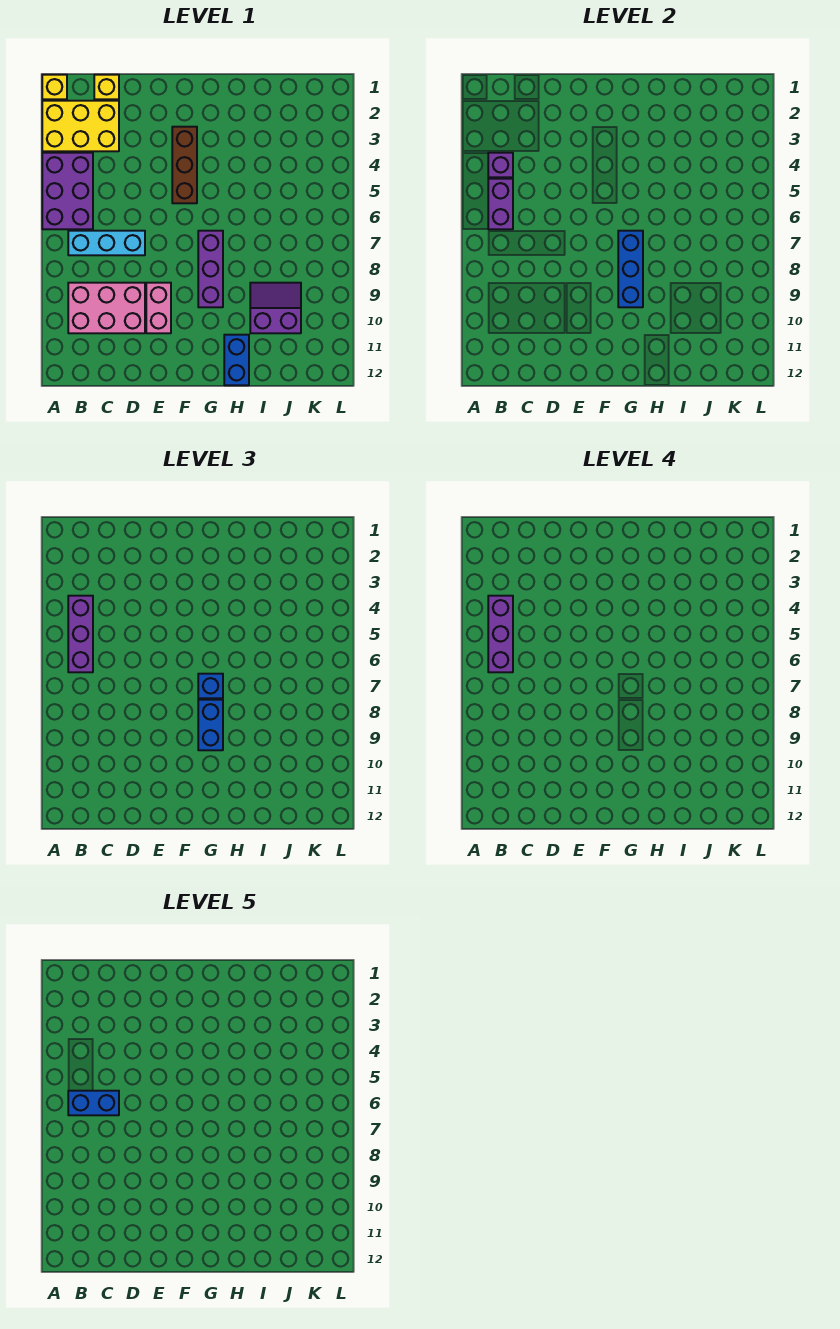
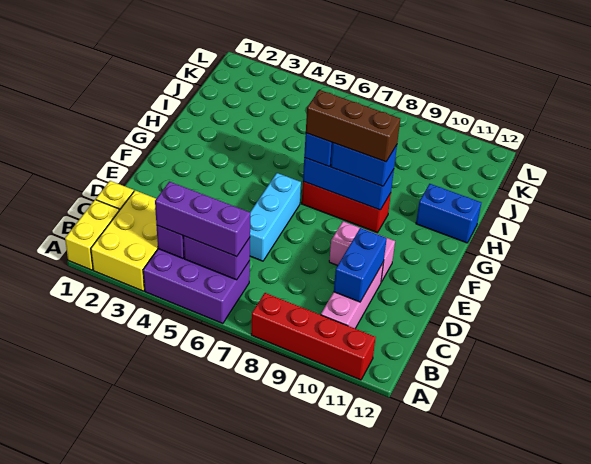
yellow 1x1 brick [42,75,67,99] -> yellow 1x2 brick [65,200,119,270]
none -> red 1x4 brick [251,293,376,380]
purple 1x3 brick [488,596,513,672] -> none
blue 1x2 brick [68,1091,119,1115] -> blue 1x2 brick moved to [334,228,387,302]
cyan 1x3 brick [68,231,145,255] -> cyan 1x3 brick moved to [250,173,301,261]
pink 2x3 brick [68,283,145,333] -> pink 1x3 brick [321,262,384,328]
brown 1x3 brick [172,127,197,203] -> brown 1x3 brick moved to [306,90,400,162]
purple 1x3 brick [198,231,223,307] -> red 1x3 brick [302,182,391,233]
purple 2x2 slope [250,283,301,333] -> none

